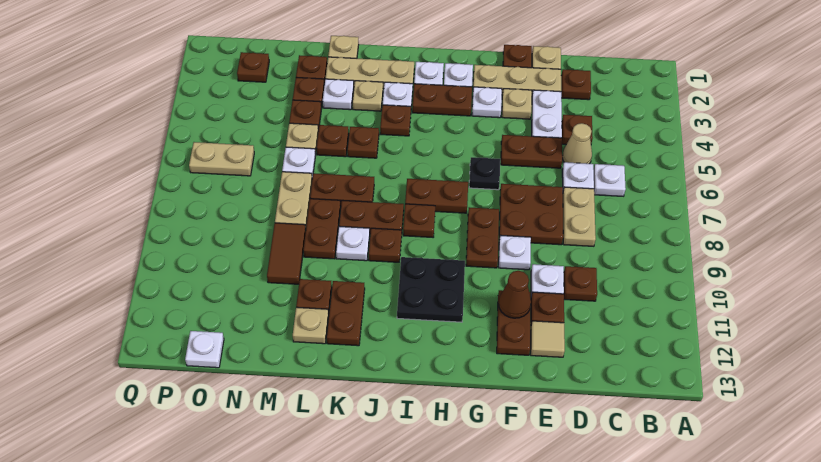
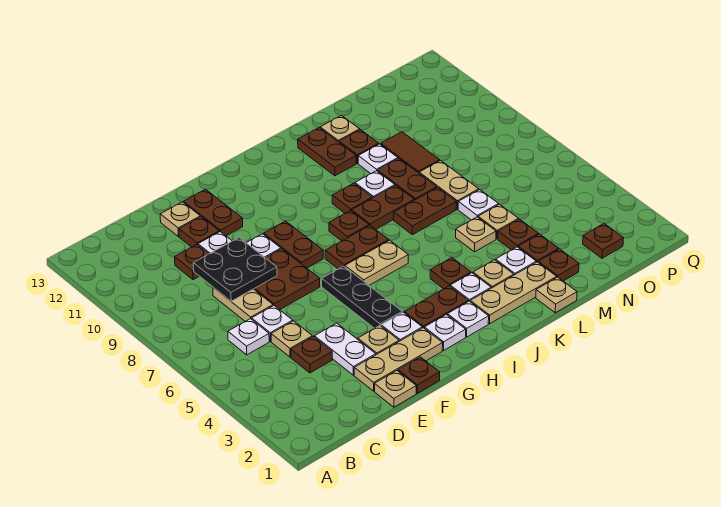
brown 1x1 plate [561,69,591,100] -> none
tan 1x1 cone [562,123,592,164] -> tan 1x1 plate [271,321,312,357]
brown 1x2 plate [501,135,562,168] -> none
tan 1x1 tile [531,321,565,357] -> tan 1x1 plate [160,202,200,237]
brown 1x1 cone [499,271,531,318] -> none
black 1x1 plate [469,157,500,190] -> black 1x3 plate [322,266,402,328]
black 2x2 plate [397,257,465,322] -> black 2x2 plate moved to [193,238,277,301]
brown 1x1 plate [347,127,379,158] -> none
brown 1x1 plate [317,125,349,157] -> tan 1x1 plate [456,217,496,252]
tan 1x2 plate [189,142,254,176] -> tan 1x2 plate moved to [345,240,408,285]
white 1x1 plate [185,331,224,368] -> white 1x1 plate moved to [358,144,398,174]

